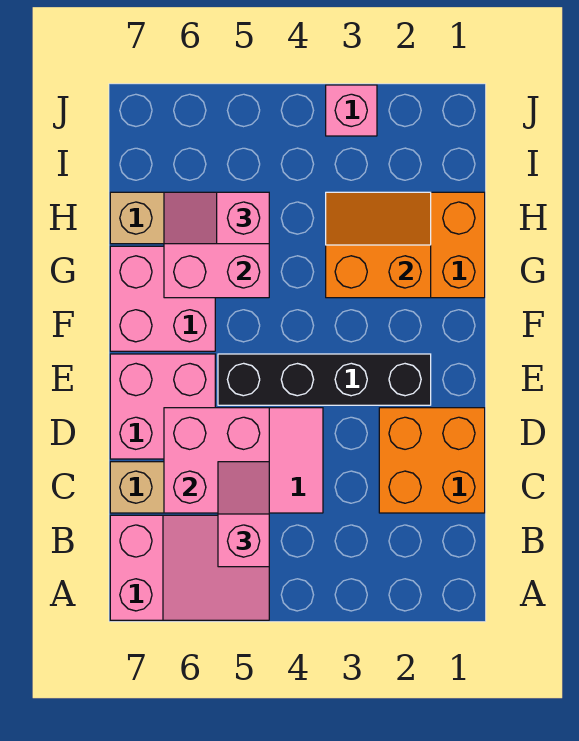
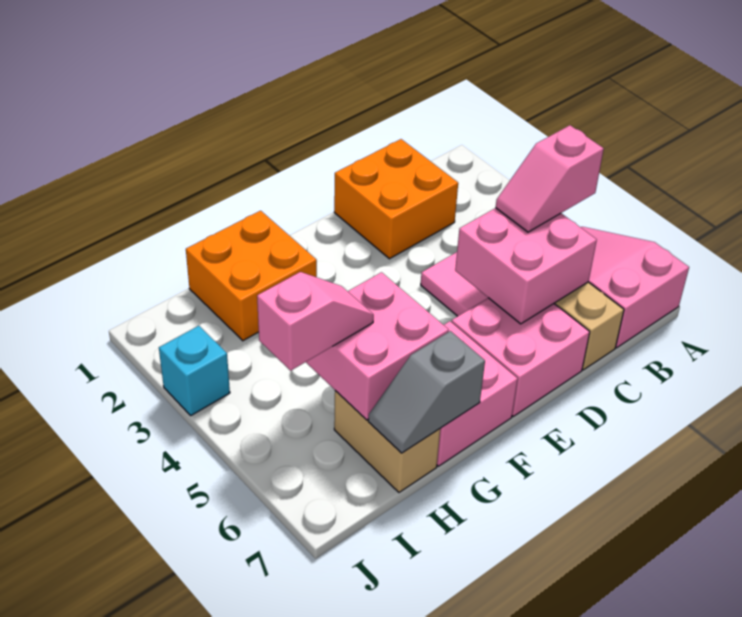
black 1x4 brick [218,354,431,405] -> none
orange 2x2 slope [326,192,431,298] -> none
none -> grey 1x2 slope [368,331,485,453]
pink 1x2 slope [164,192,269,244] -> pink 1x2 slope turned to [257,272,374,371]
pink 1x1 brick [326,85,377,136] -> cyan 1x1 brick [159,326,230,415]

